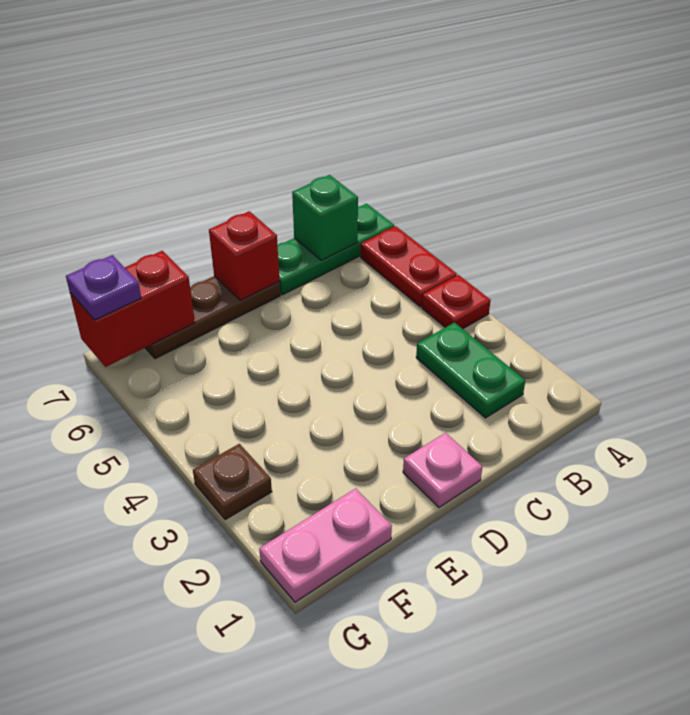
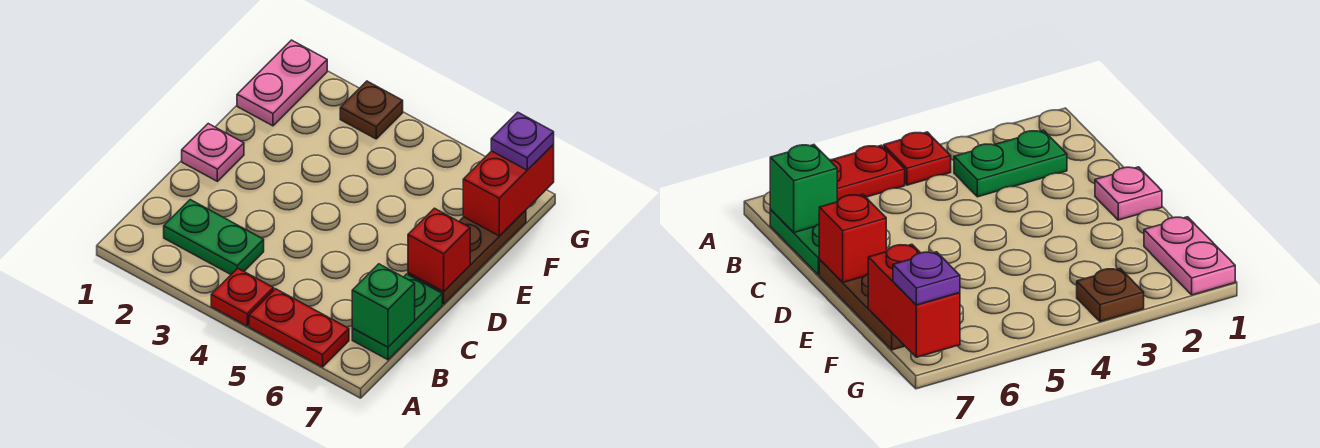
green 1x3 plate [277,204,394,295] -> green 1x2 plate [352,274,442,360]

